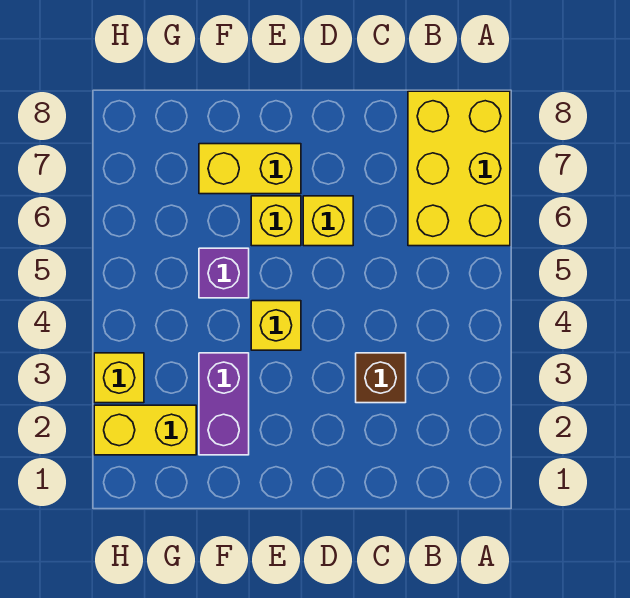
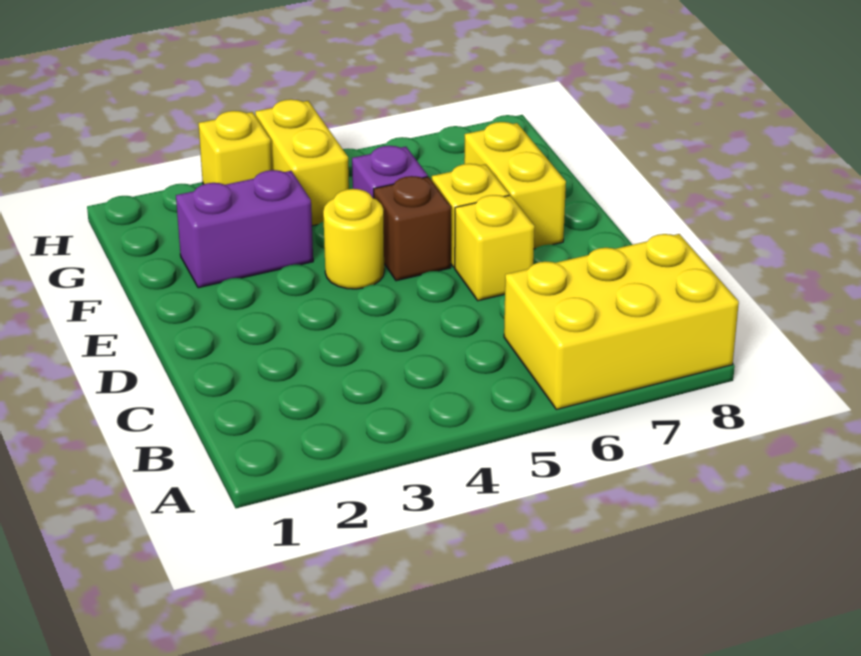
brown 1x1 brick [356,353,406,403] -> brown 1x1 brick moved to [374,176,451,281]
yellow 1x1 brick [251,301,301,350] -> yellow 1x1 round brick [323,189,384,289]
yellow 1x2 brick [94,405,196,455] -> yellow 1x2 brick moved to [255,99,349,226]

